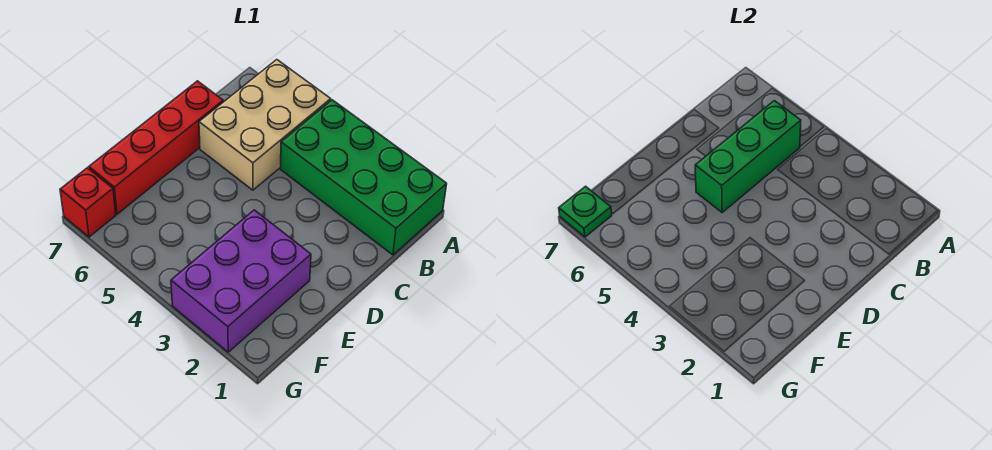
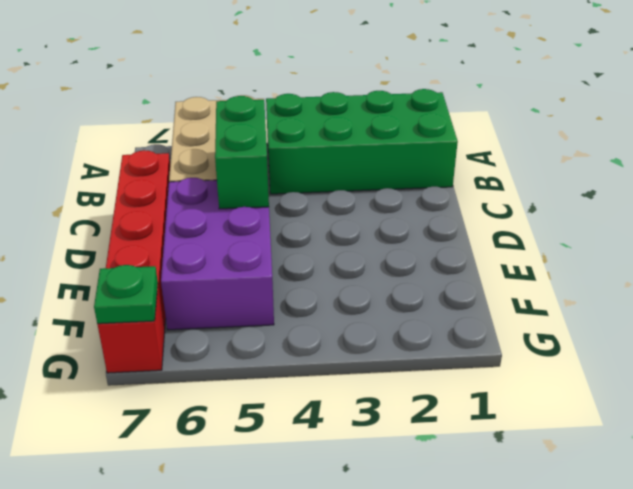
green 1x3 brick [695,101,801,212] -> green 1x2 brick [215,96,269,209]
purple 2x3 brick [171,210,311,352] -> purple 2x3 brick moved to [161,178,274,330]

